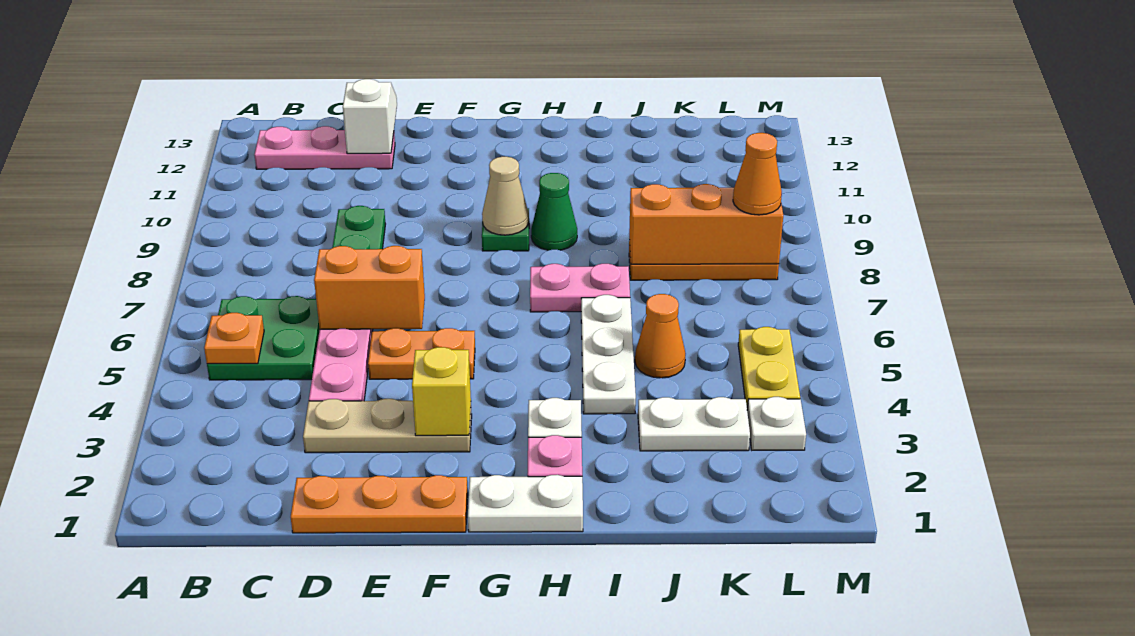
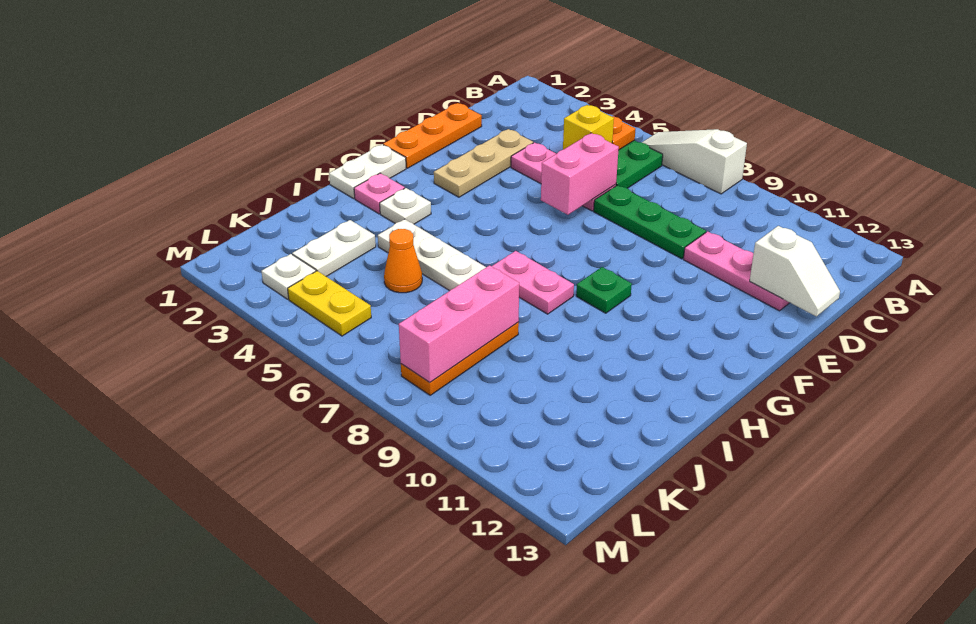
none -> white 1x3 slope [642,129,747,194]
pink 1x3 plate [254,126,395,169] -> pink 1x3 plate turned to [683,231,790,311]
orange 1x2 brick [314,246,425,329] -> pink 1x2 brick [541,133,619,215]
orange 1x2 plate [368,328,475,379] -> none
yellow 1x1 brick [412,347,471,436] -> yellow 1x1 brick moved to [563,105,614,150]
tan 1x1 cone [482,157,529,235] -> none
pink 1x2 plate [530,264,630,312] -> pink 1x2 plate turned to [492,251,574,314]
green 1x1 cone [531,173,577,250] -> none
orange 1x3 brick [629,184,783,264] -> pink 1x3 brick [399,265,519,382]
orange 1x1 cone [733,133,782,215] -> none

